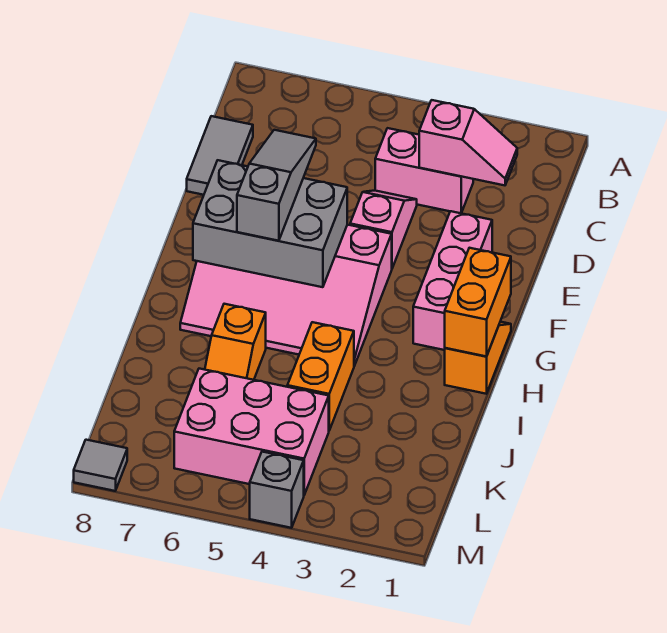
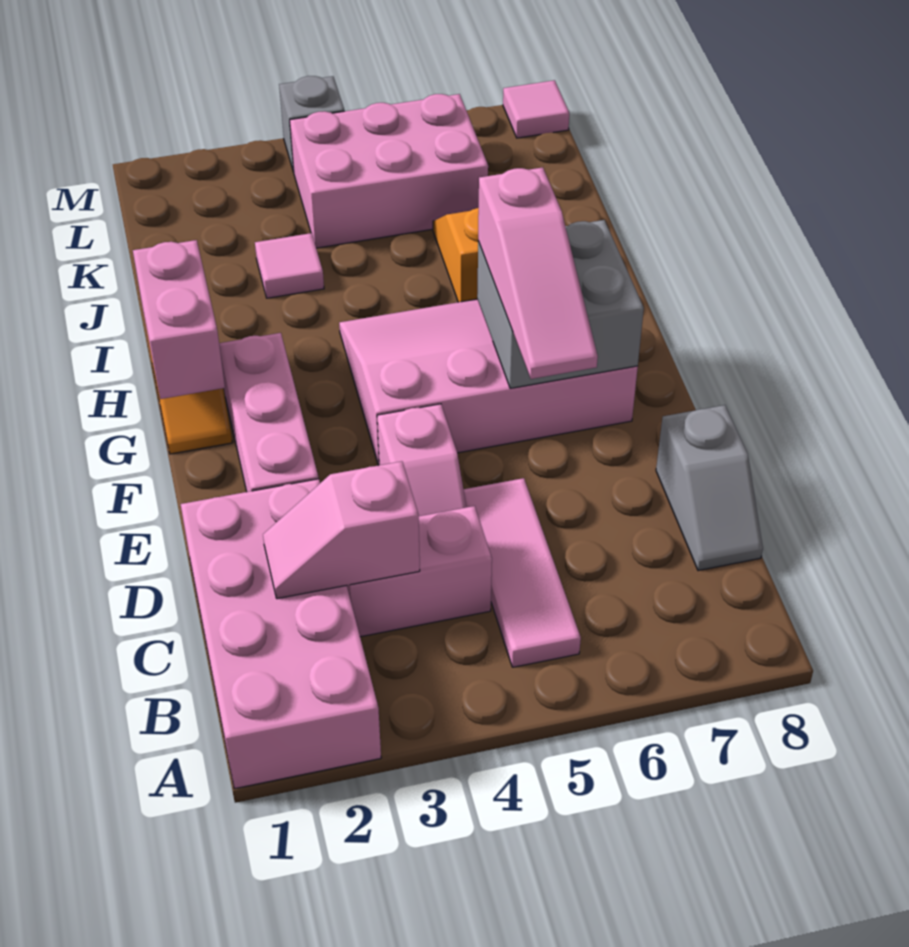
none -> pink 2x4 brick [181,479,381,789]
none -> pink 1x3 tile [464,478,581,667]
grey 1x2 tile [187,116,253,195] -> grey 1x2 slope [656,405,763,571]
grey 1x3 slope [237,130,316,241] -> pink 1x3 slope [478,167,598,379]
grey 2x3 brick [193,160,347,287] -> grey 2x2 brick [477,220,644,388]
orange 1x2 brick [445,248,511,356] -> pink 1x2 brick [133,240,225,399]
orange 1x2 brick [287,322,354,430] -> none
none -> pink 1x1 tile [255,233,324,298]
grey 1x1 tile [74,440,127,491] -> pink 1x1 tile [503,80,569,138]

